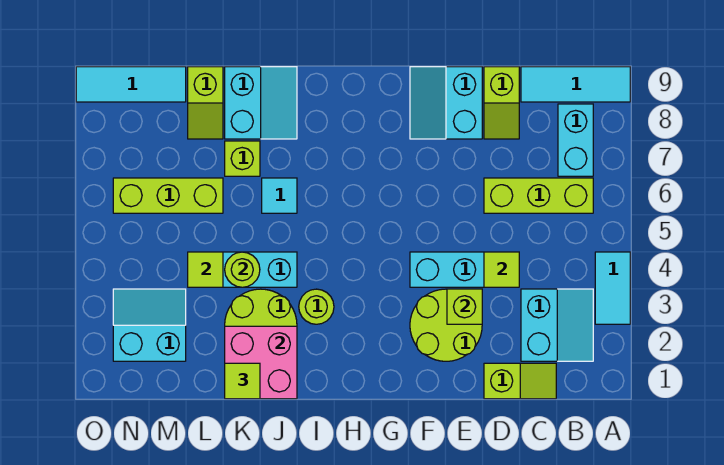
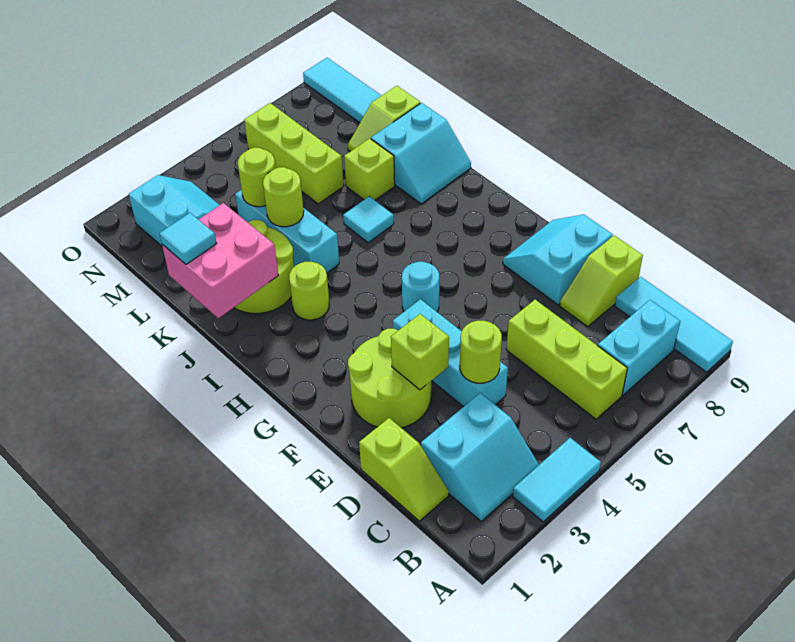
lime 1x1 tile [484,252,519,287] -> lime 1x1 round brick [460,321,502,383]
none -> cyan 1x1 round brick [402,262,439,312]
lime 1x1 tile [225,363,260,399] -> cyan 1x1 tile [160,213,217,264]
lime 1x1 tile [188,252,223,287] -> lime 1x1 round brick [238,148,276,207]

